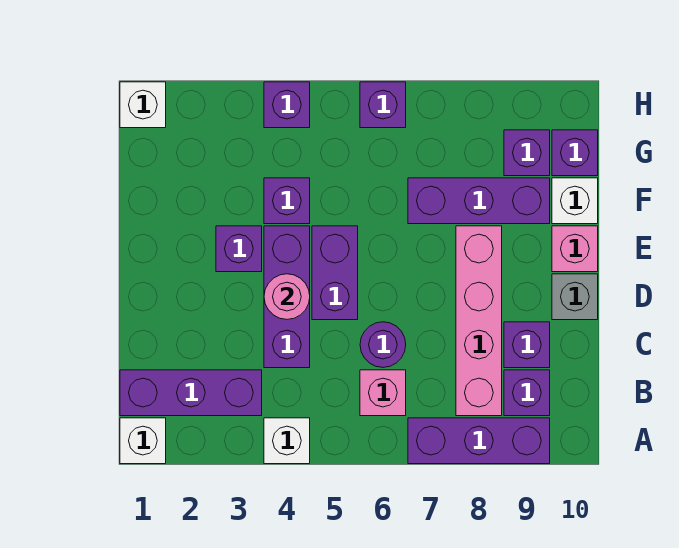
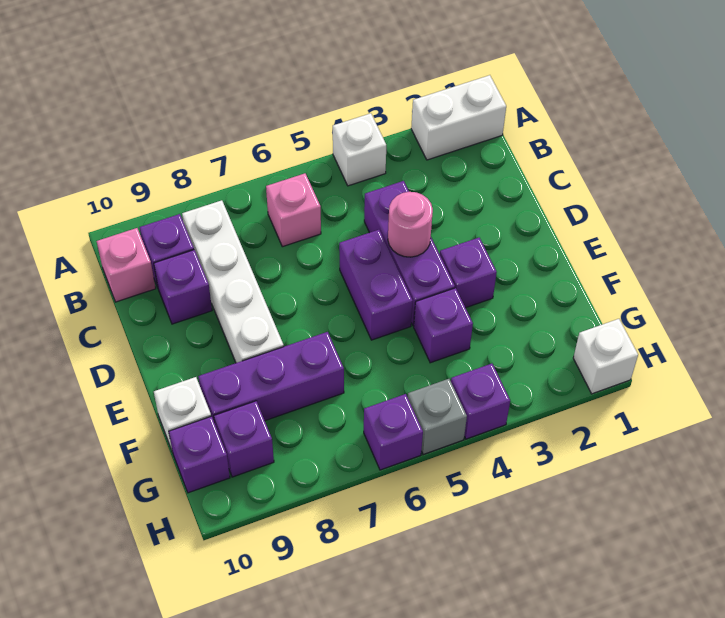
white 1x1 brick [120,418,166,464] -> white 1x2 brick [411,75,506,160]
purple 1x3 brick [408,418,550,464] -> none
purple 1x3 brick [120,370,262,416] -> none
pink 1x4 brick [456,226,502,416] -> white 1x4 brick [182,200,284,363]
purple 1x1 round brick [360,322,406,367] -> none
grey 1x1 brick [552,274,598,320] -> grey 1x1 brick moved to [408,379,467,455]
pink 1x1 brick [552,226,598,272] -> pink 1x1 brick moved to [97,228,156,302]

